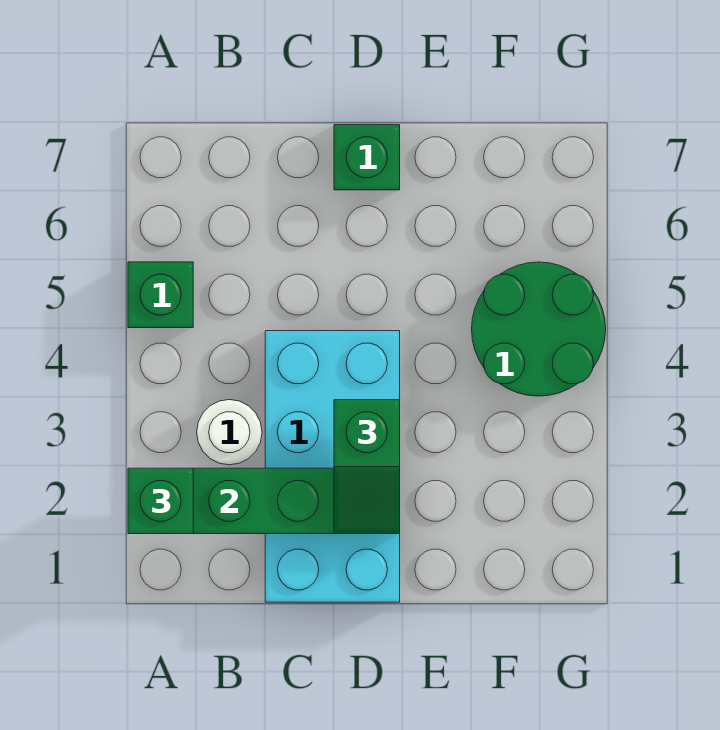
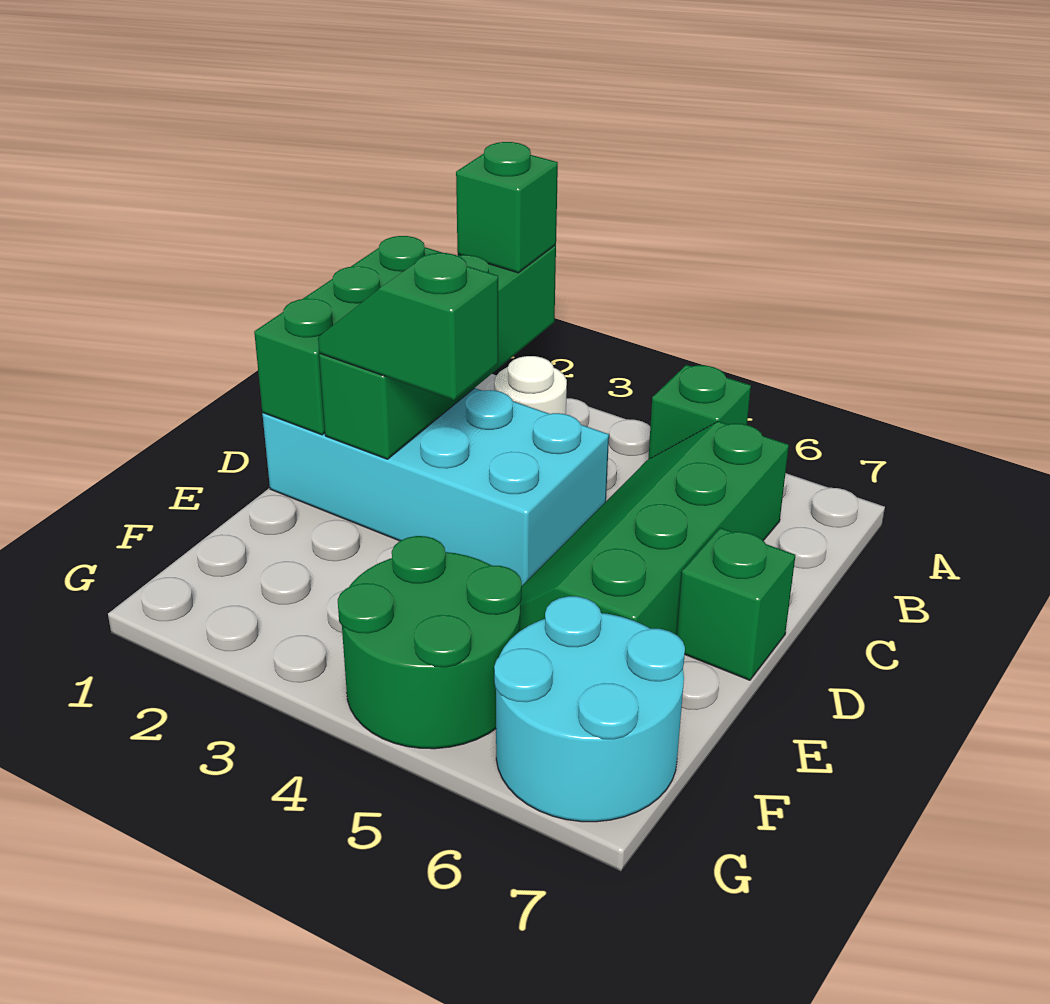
none -> green 1x3 brick [254,236,442,435]
none -> green 2x4 slope [520,421,789,635]
none -> cyan 2x2 round brick [494,596,685,822]

